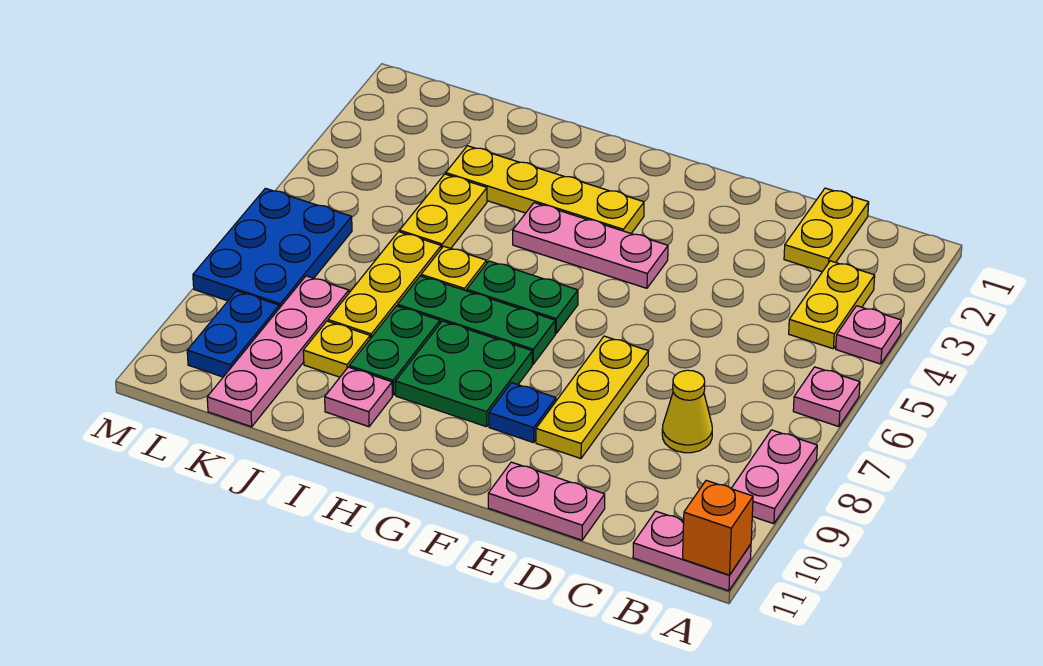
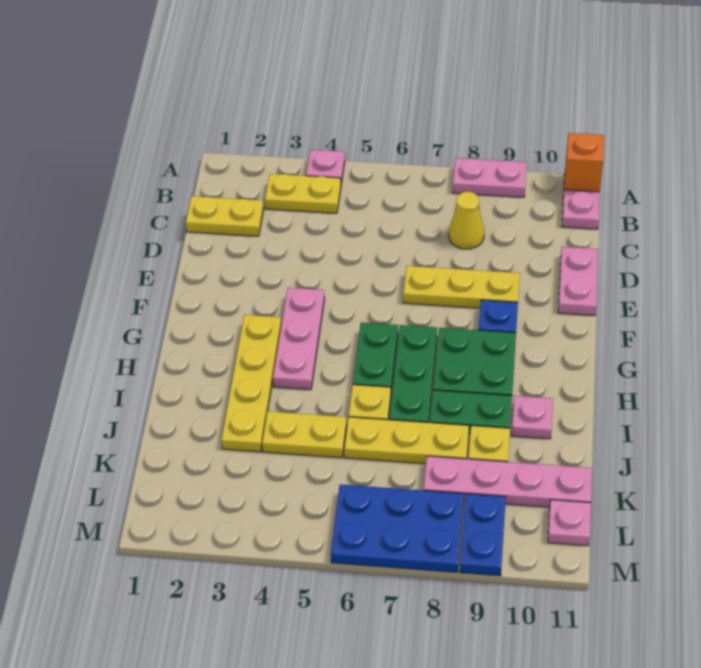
pink 1x1 plate [793,367,860,427] -> pink 1x1 plate moved to [548,500,591,546]
blue 1x2 plate [187,291,279,377] -> blue 1x2 plate turned to [460,494,506,576]

